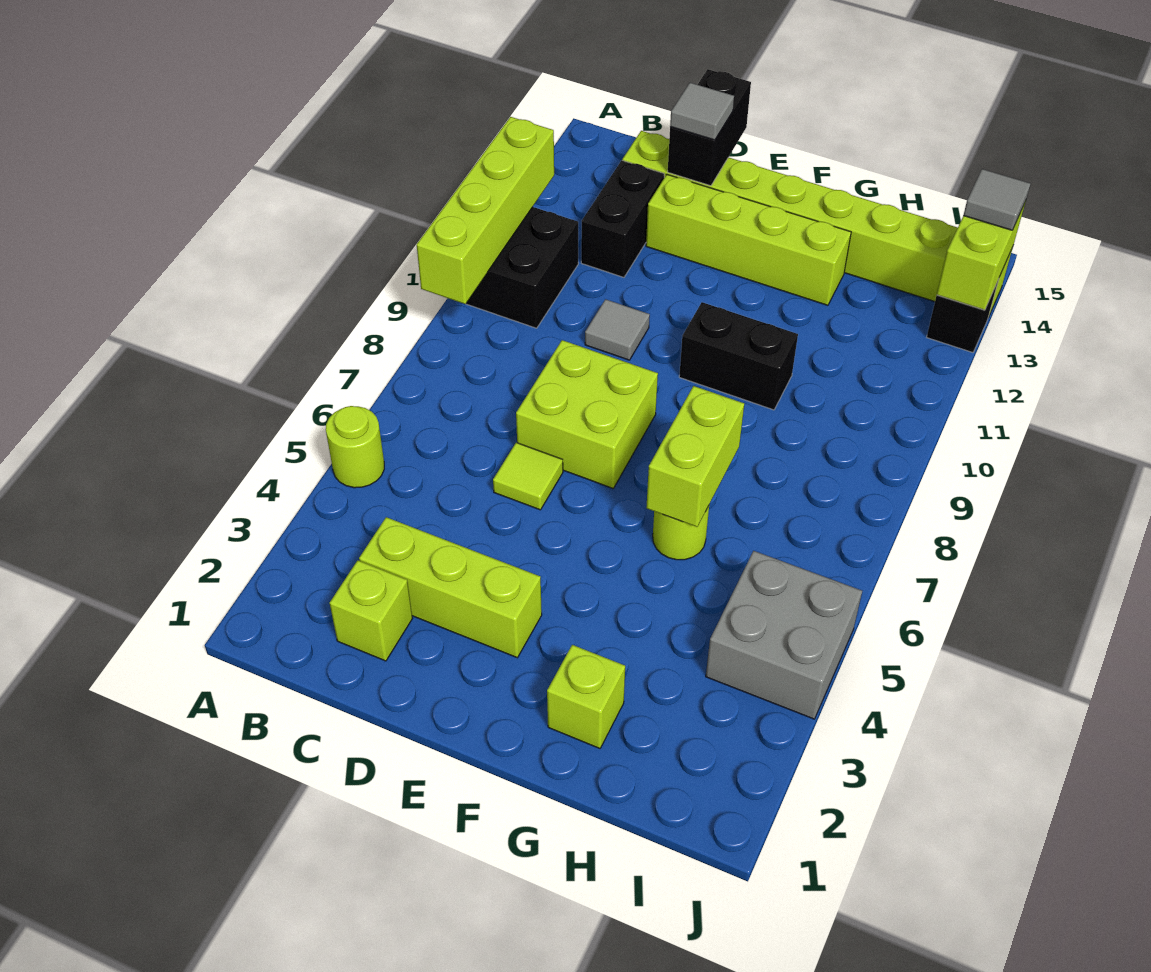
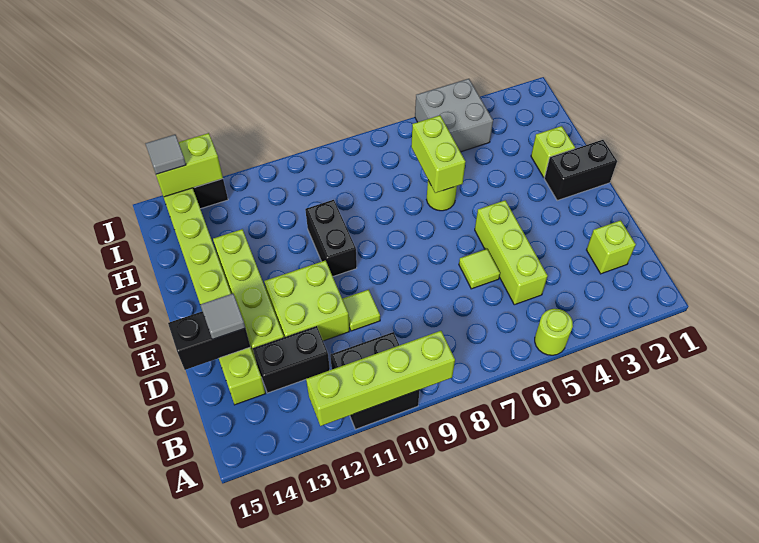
lime 1x3 brick [359,517,542,658] -> lime 1x3 brick moved to [475,200,548,305]
lime 2x2 brick [516,340,658,488] -> lime 2x2 brick moved to [264,260,349,341]
grey 1x1 tile [585,299,650,360] -> lime 1x1 tile [342,290,380,331]
none -> black 1x2 brick [544,140,617,200]
lime 1x2 brick [646,386,744,527] -> lime 1x2 brick turned to [411,115,465,193]

